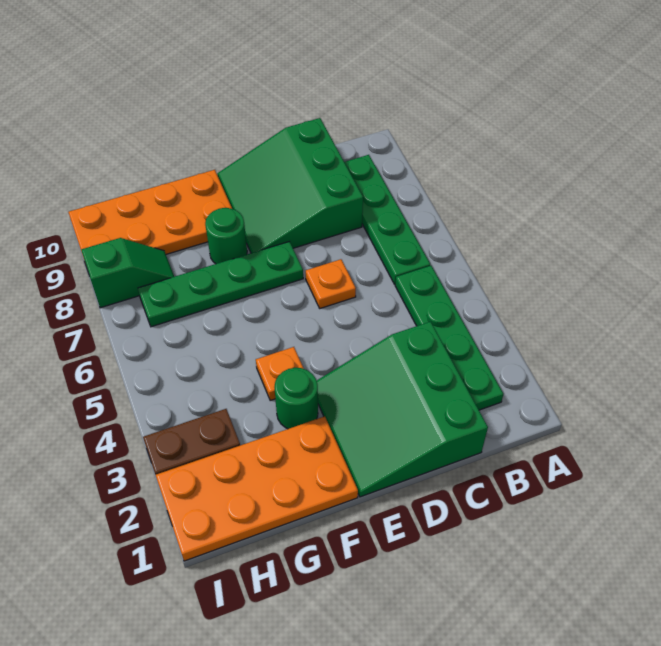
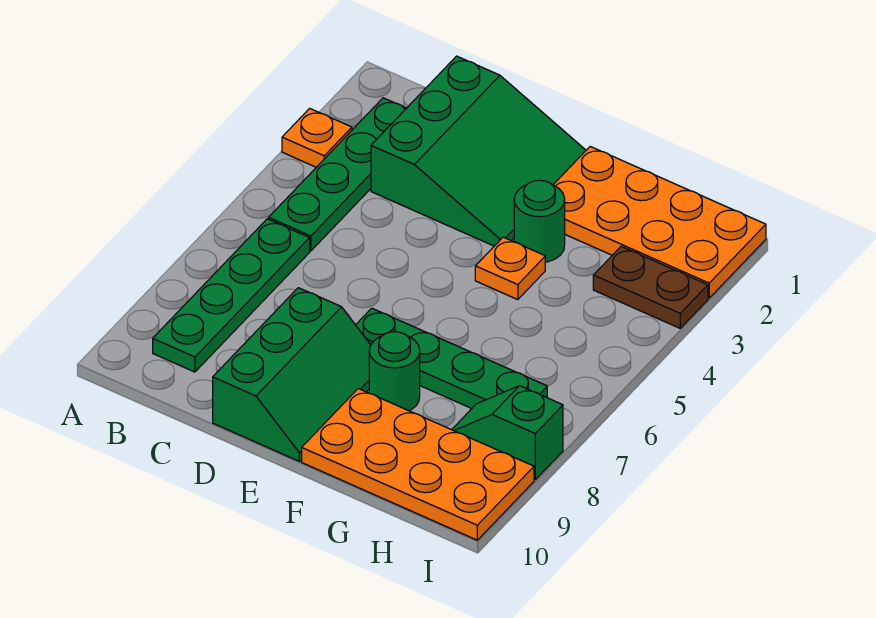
green 3x3 slope [217,118,363,253] -> green 2x3 slope [213,288,371,461]
orange 1x1 plate [306,259,356,308] -> orange 1x1 plate moved to [282,108,352,167]

